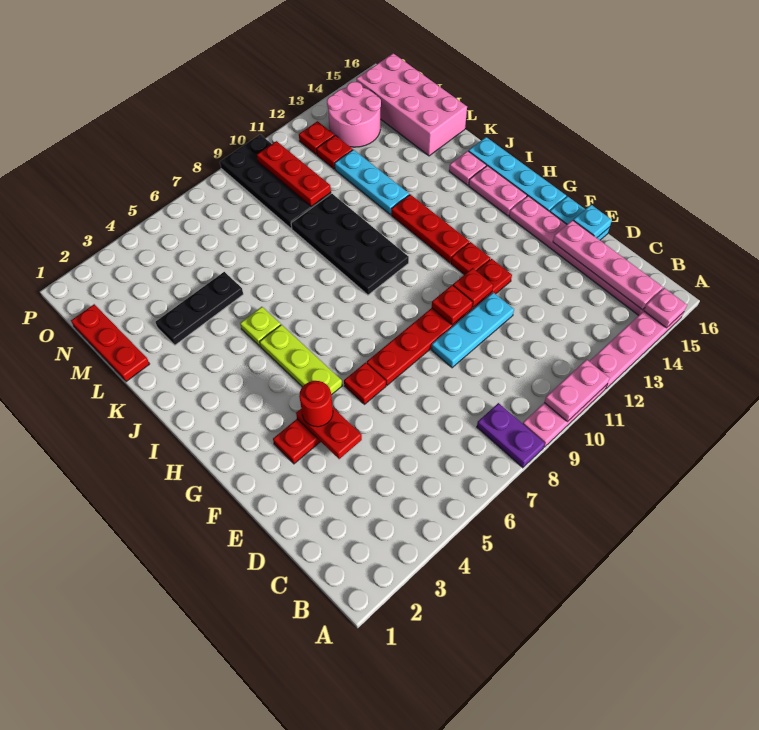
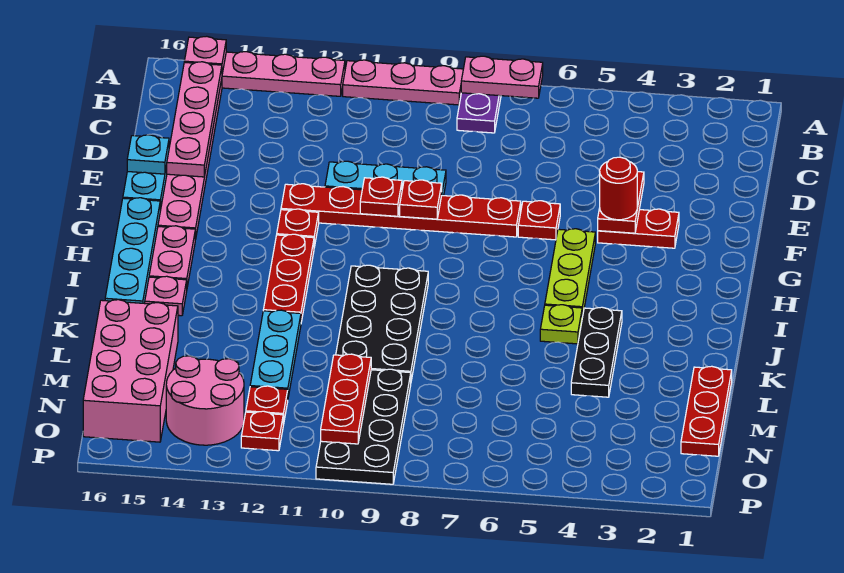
pink 1x2 plate [544,360,609,421] -> pink 1x2 plate moved to [461,56,543,98]
red 1x1 plate [453,268,493,307] -> red 1x1 plate moved to [400,180,442,219]
black 1x3 plate [156,272,243,345] -> black 1x3 plate turned to [571,307,622,397]

